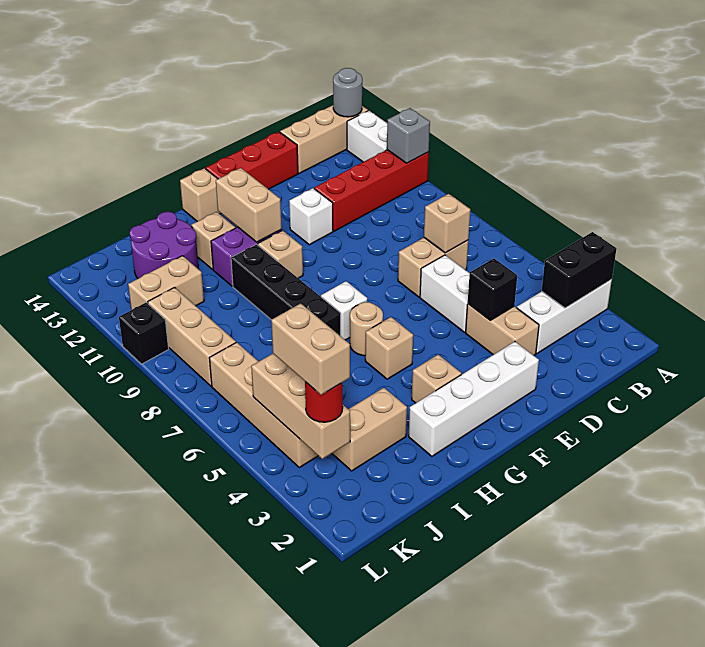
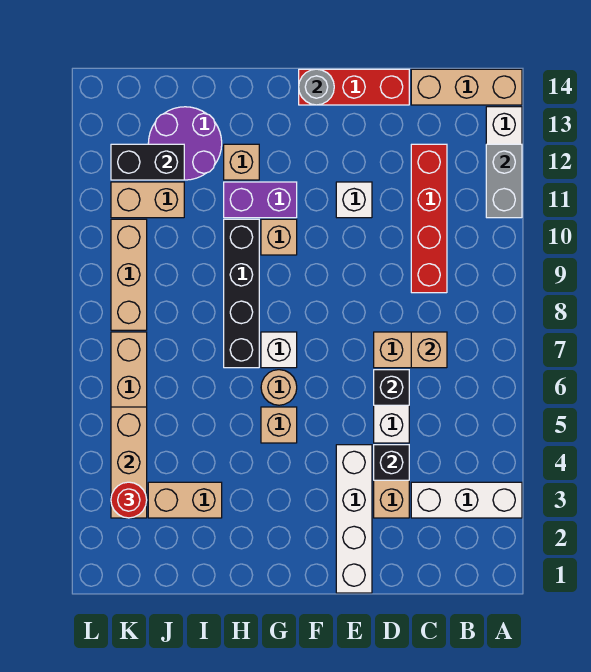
black 1x2 brick [542,232,616,308] -> black 1x2 brick moved to [111,144,184,180]
red 1x4 brick [314,150,429,231] -> red 1x4 brick turned to [411,144,447,293]
grey 1x1 brick [387,108,430,163] -> grey 1x2 brick [486,144,522,218]
grey 1x1 round brick [333,68,362,117] -> grey 1x1 round brick moved to [299,69,334,105]
white 1x4 brick [409,342,539,456] -> white 1x4 brick turned to [336,445,372,593]
tan 1x1 brick [412,355,462,403] -> none
tan 1x2 brick [216,168,282,242] -> none
tan 1x1 brick [180,168,221,221] -> none
tan 1x2 brick [271,303,350,395] -> none
black 1x1 brick [119,303,169,364] -> black 1x1 brick moved to [374,370,409,405]

